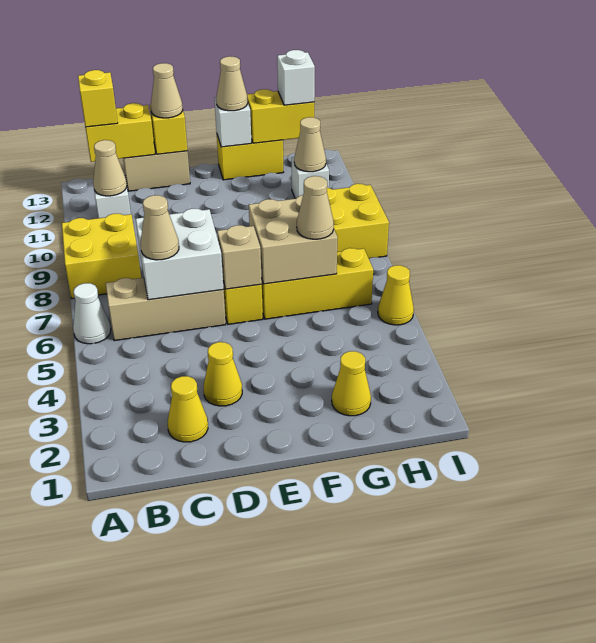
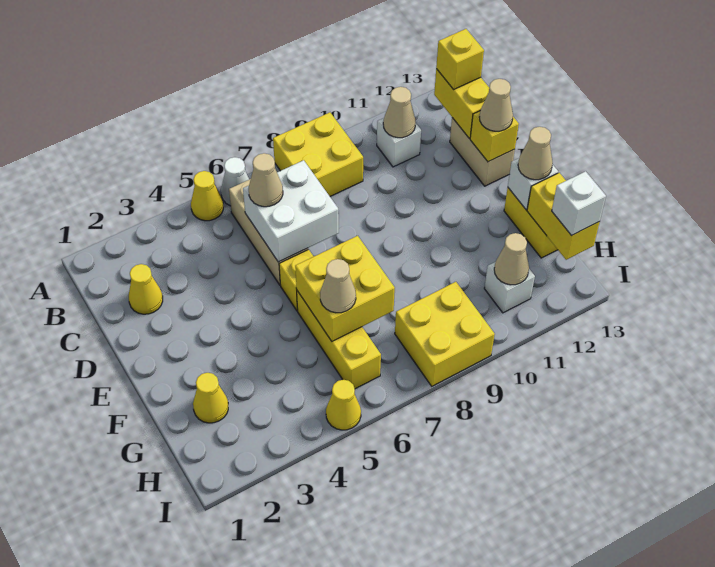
yellow 1x1 cone [203,342,242,406] -> yellow 1x1 cone moved to [191,171,223,221]
tan 1x1 brick [217,225,262,289] -> none
tan 2x2 brick [249,195,338,284] -> yellow 2x2 brick [295,236,395,341]

